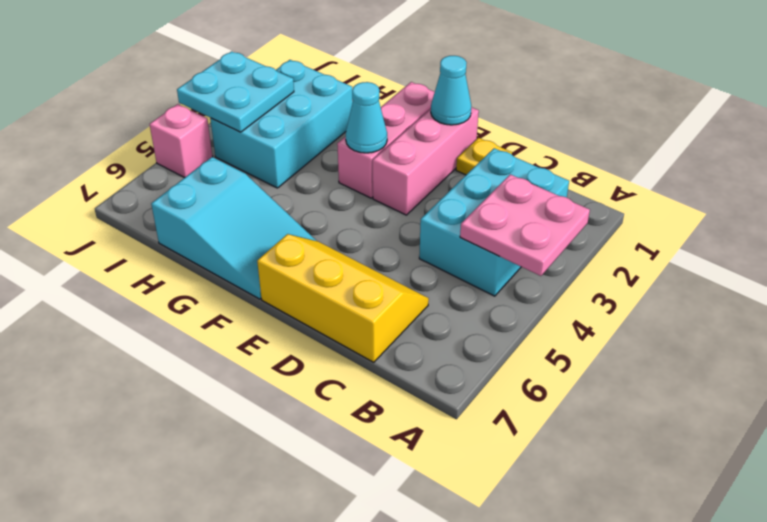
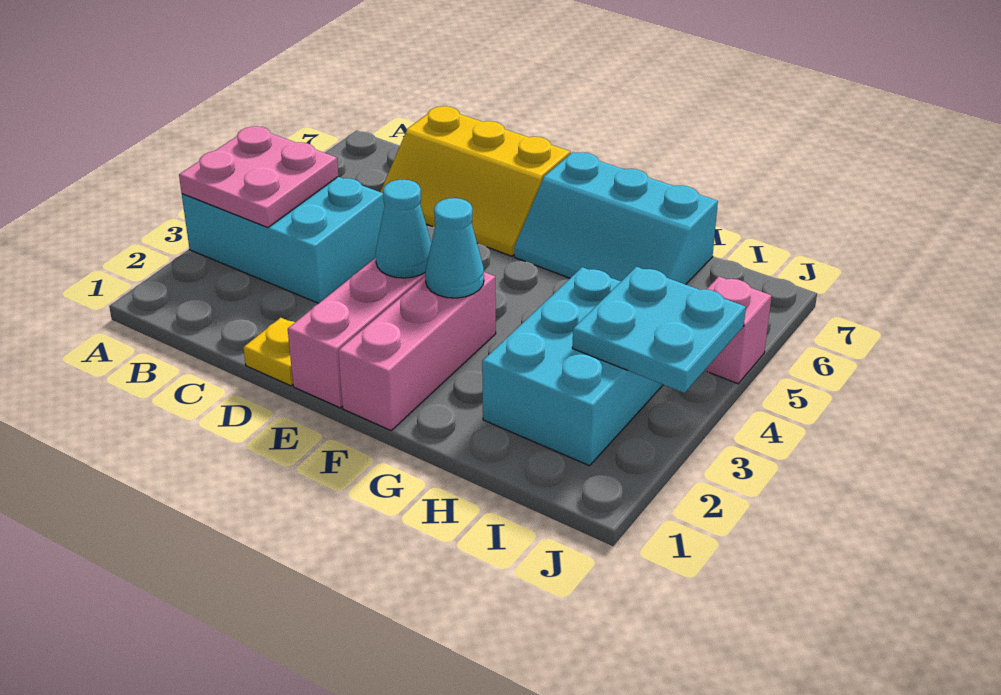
cyan 2x3 brick [419,148,569,296] -> cyan 2x3 brick turned to [182,177,384,303]
cyan 1x1 cone [431,56,471,125] -> cyan 1x1 cone moved to [376,180,431,278]
cyan 2x3 slope [151,157,316,299] -> cyan 2x3 slope turned to [514,152,718,284]

